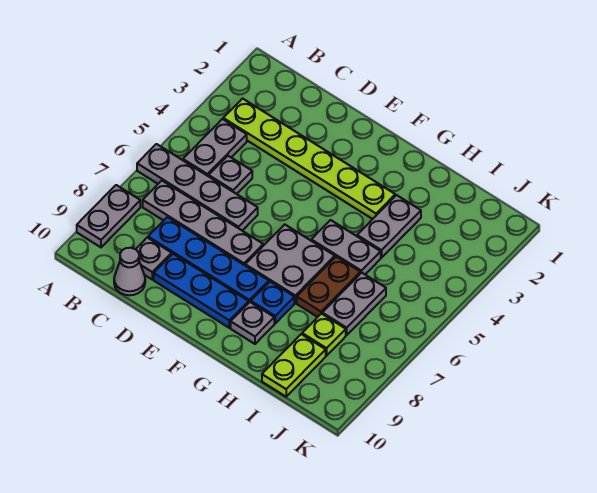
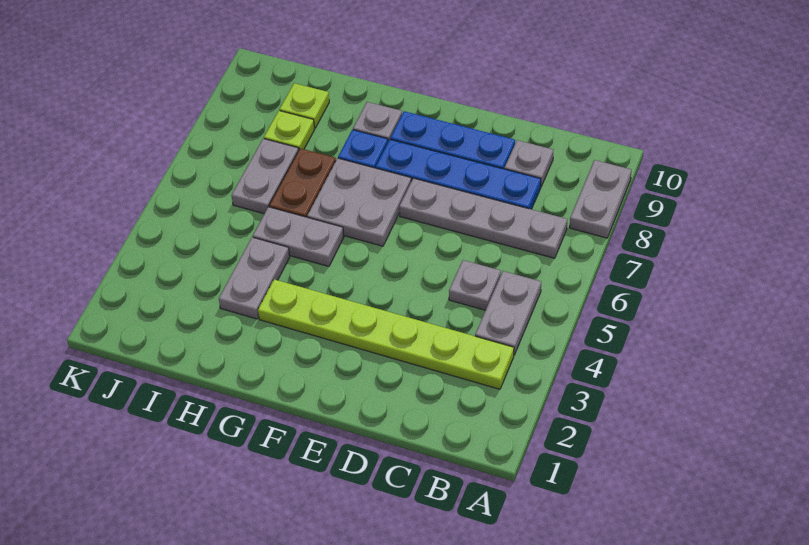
grey 1x4 plate [137,144,258,231] -> none
grey 1x1 cone [114,248,145,295] -> none
lime 1x2 plate [262,334,326,397] -> lime 1x1 plate [279,83,329,128]

